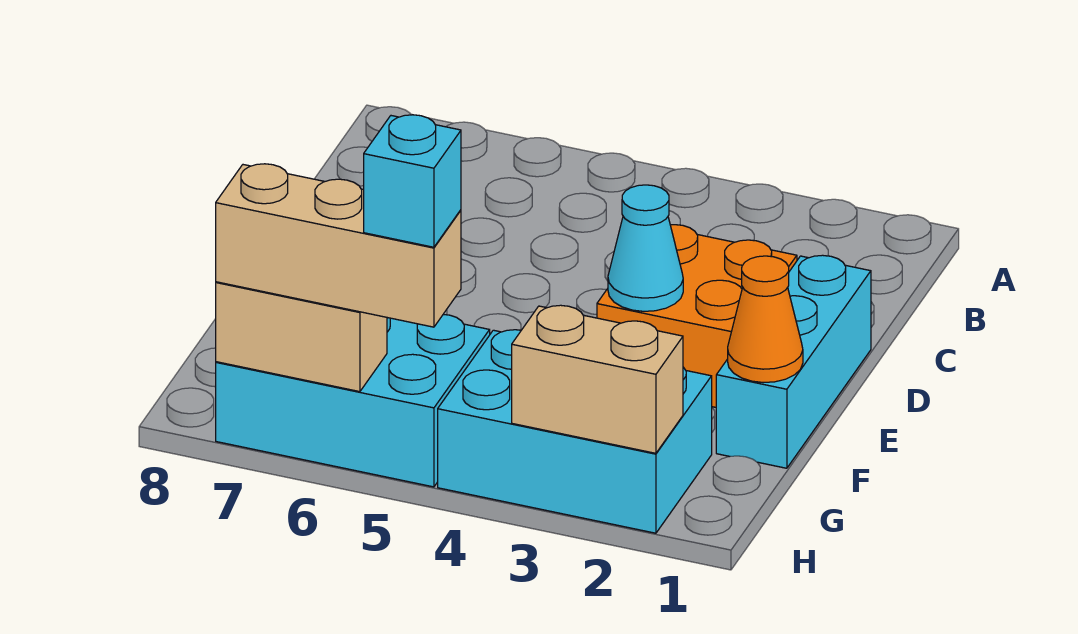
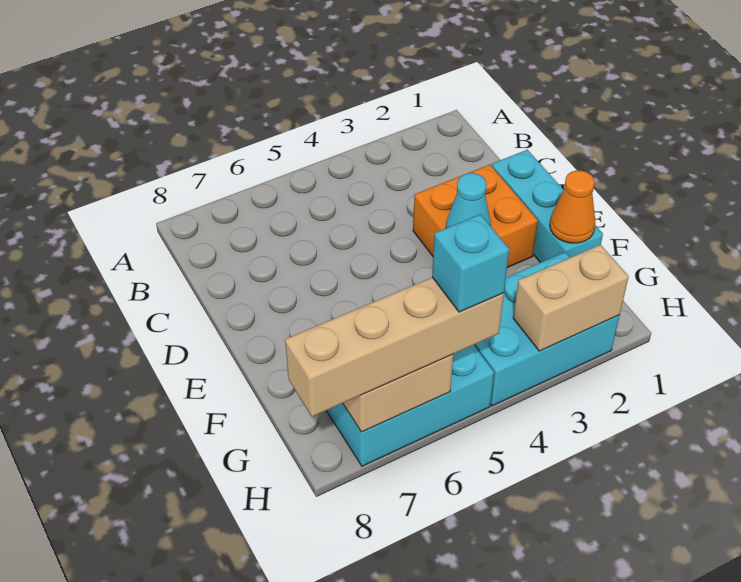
tan 1x3 brick [216,164,461,327] -> tan 1x4 brick [285,277,504,417]

